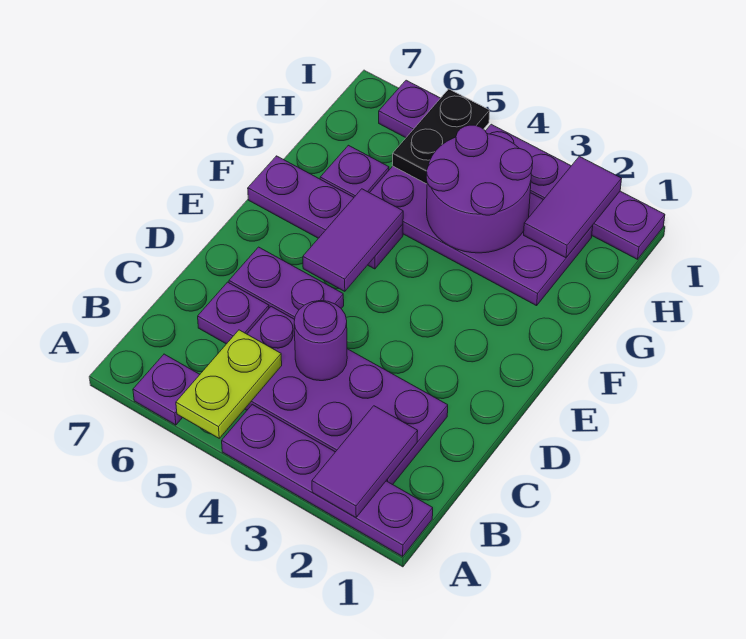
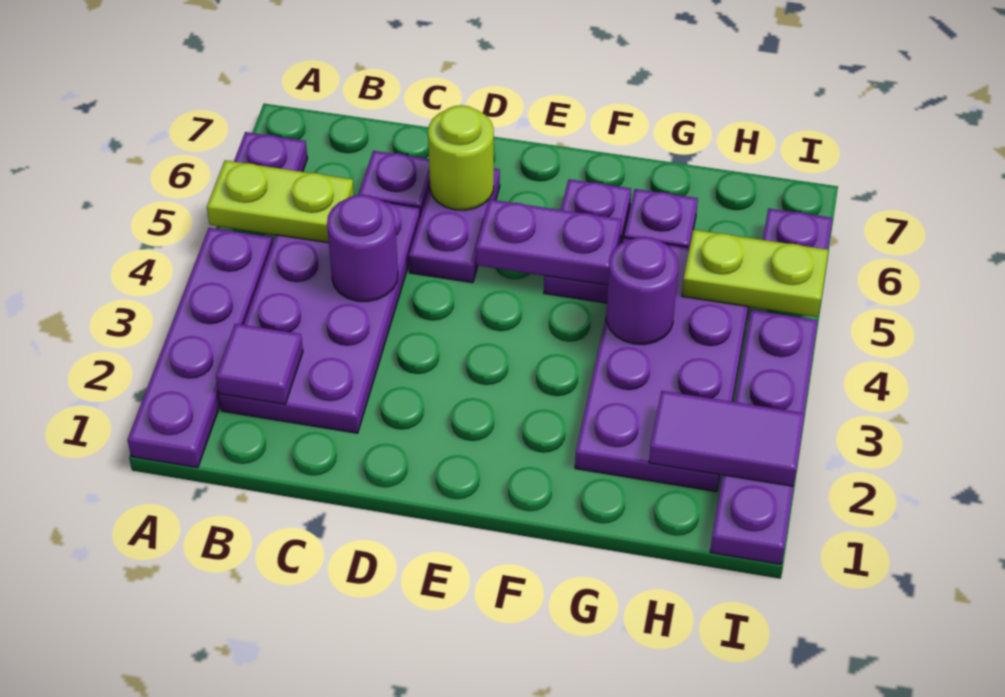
purple 1x2 tile [312,406,418,518] -> purple 1x1 tile [216,324,303,404]
none -> lime 1x1 round brick [428,105,494,210]
purple 1x2 tile [303,189,403,291] -> purple 1x2 plate [476,200,621,285]
purple 1x3 plate [248,156,403,269] -> purple 1x2 plate [544,179,631,303]
purple 2x2 round brick [426,125,533,253] -> purple 1x1 round brick [606,237,678,344]
black 1x2 plate [392,89,490,184] -> lime 1x2 plate [682,230,828,317]

